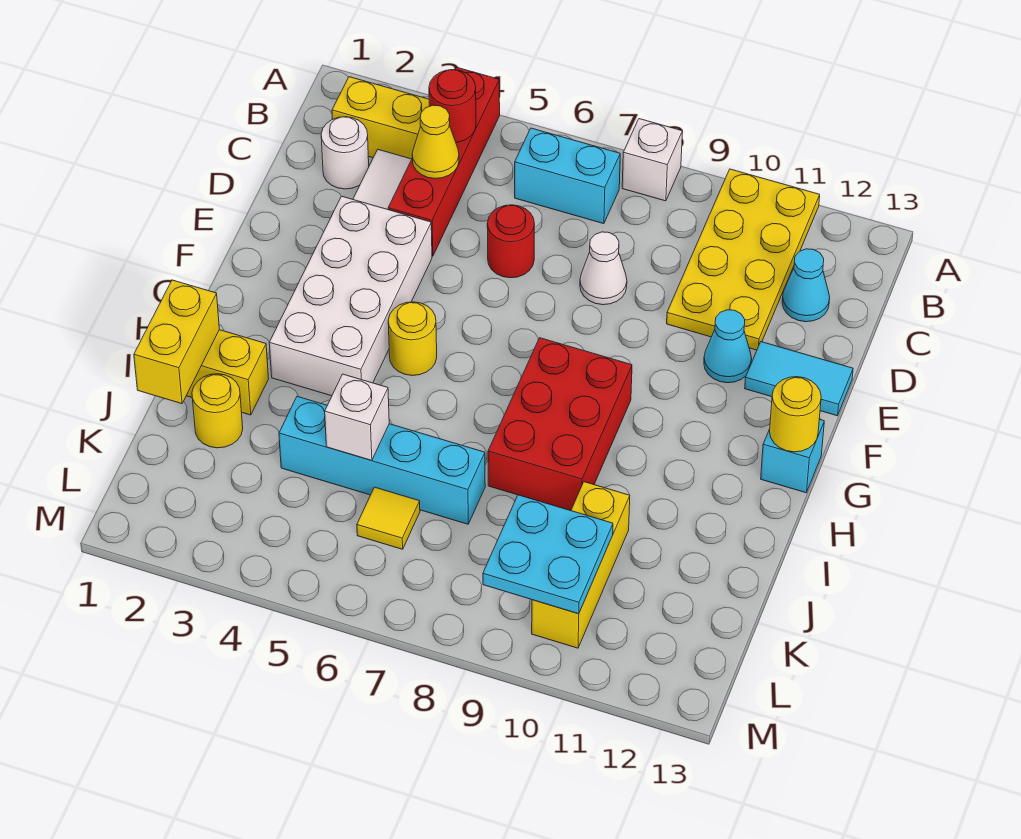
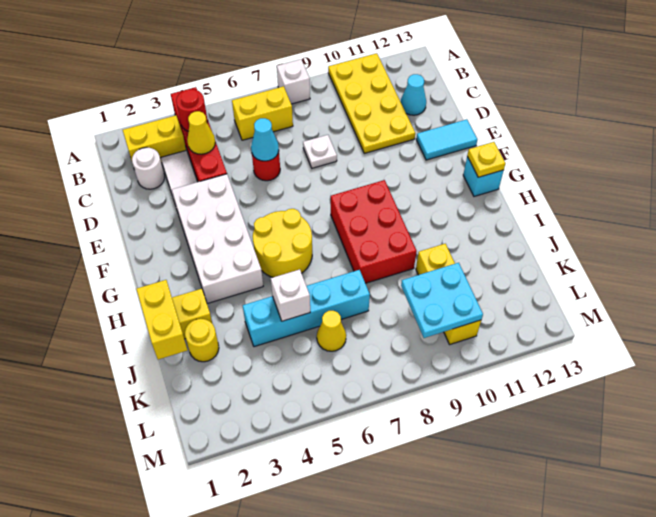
cyan 1x2 brick [515,128,620,224] -> yellow 1x2 brick [232,86,293,140]
white 1x1 cone [580,232,627,305] -> white 1x1 plate [303,135,337,168]
cyan 1x1 cone [704,310,752,383] -> cyan 1x1 cone moved to [251,118,279,161]
yellow 1x1 round brick [388,302,437,375] -> yellow 2x2 round brick [253,209,312,277]
yellow 1x1 round brick [770,377,821,452] -> yellow 1x1 plate [467,142,505,177]
yellow 1x1 tile [357,487,420,549] -> yellow 1x1 cone [317,311,346,351]

